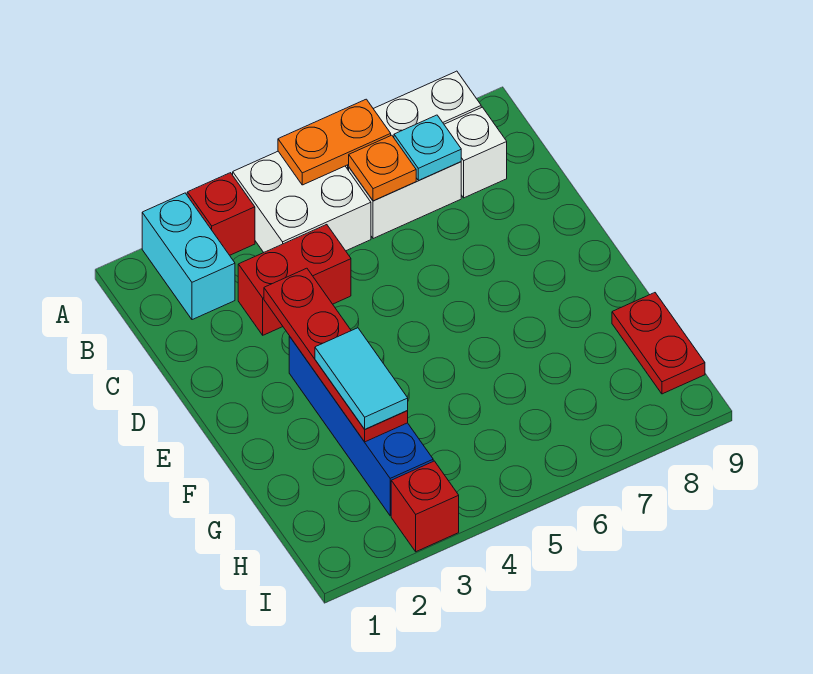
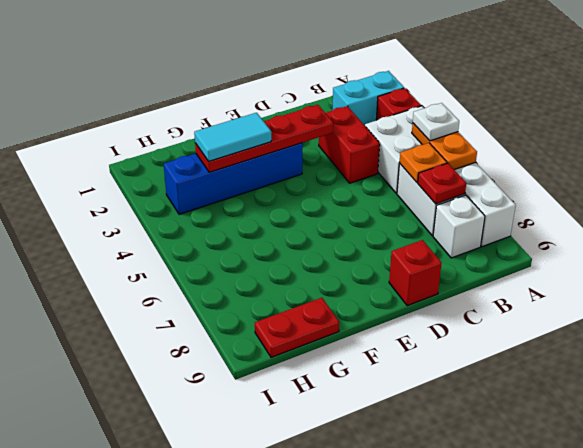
none -> white 1x1 plate [413,103,459,141]
cyan 1x1 plate [394,115,461,180] -> red 1x1 plate [418,163,466,204]
red 1x1 brick [391,461,459,552] -> red 1x1 brick moved to [389,240,441,306]

